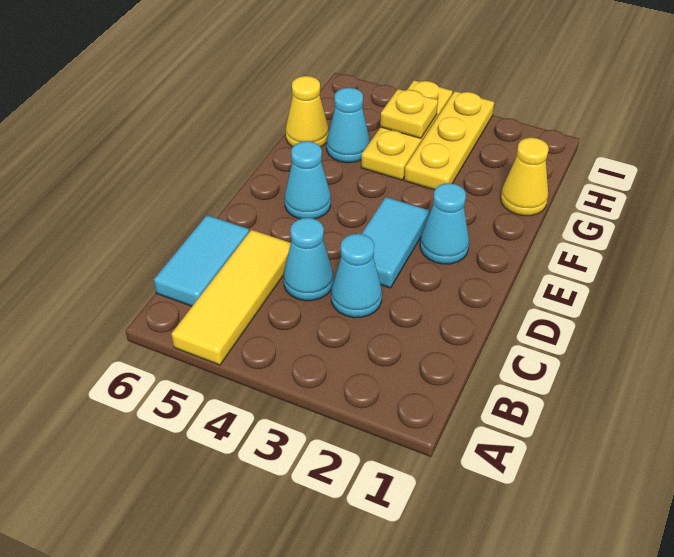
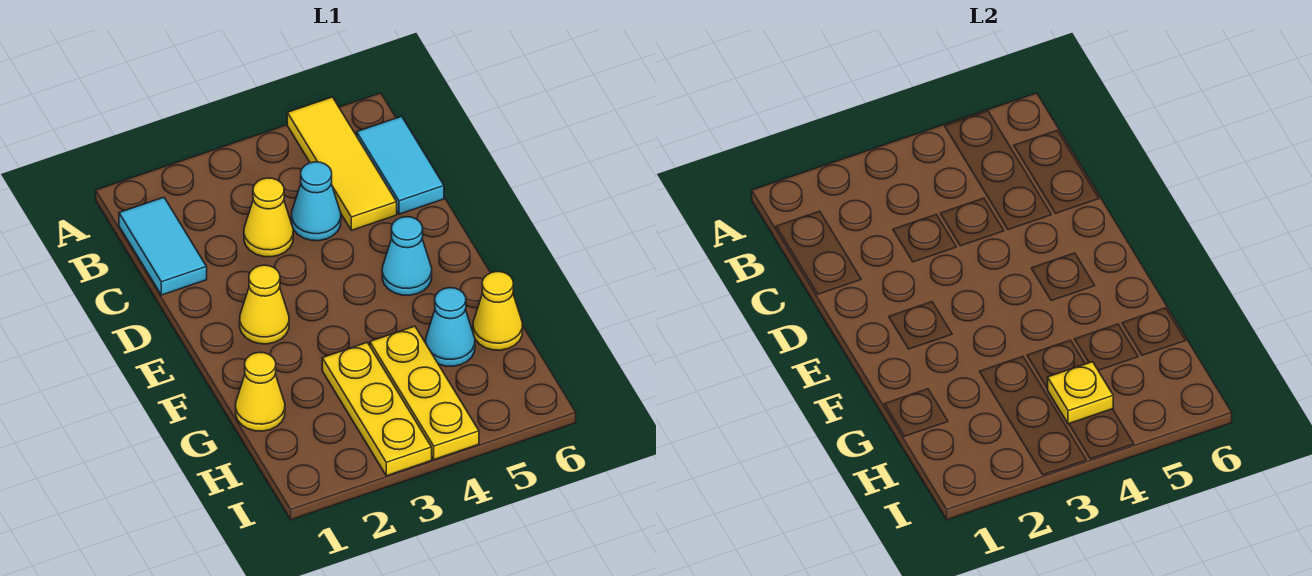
cyan 1x1 cone [331,234,382,318] -> yellow 1x1 cone [244,178,293,257]
cyan 1x2 tile [362,197,429,288] -> cyan 1x2 tile moved to [119,197,207,295]
cyan 1x1 cone [420,183,469,264] -> yellow 1x1 cone [240,265,289,344]

